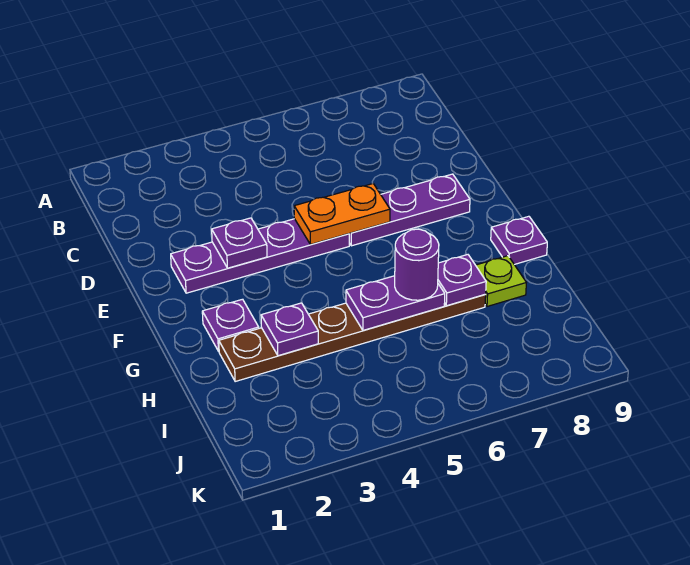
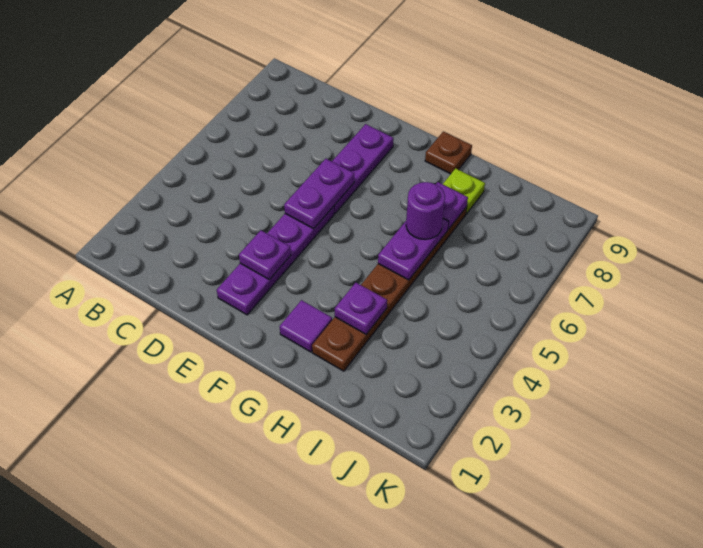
orange 1x2 plate [294,183,390,244] -> purple 1x2 plate [284,159,354,229]
purple 1x1 plate [202,299,259,351] -> purple 1x1 tile [280,300,332,352]
purple 1x1 plate [491,216,547,265] -> brown 1x1 plate [425,132,472,174]

